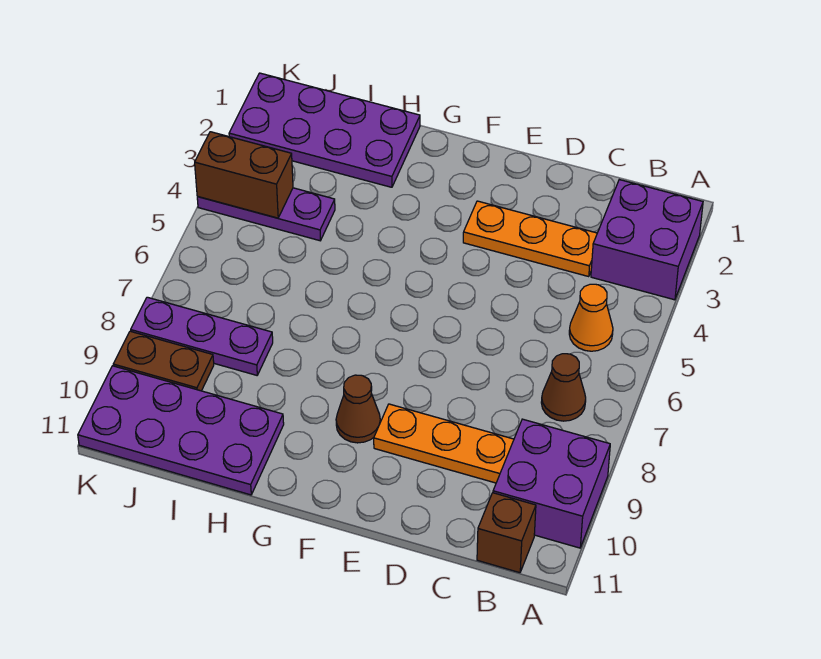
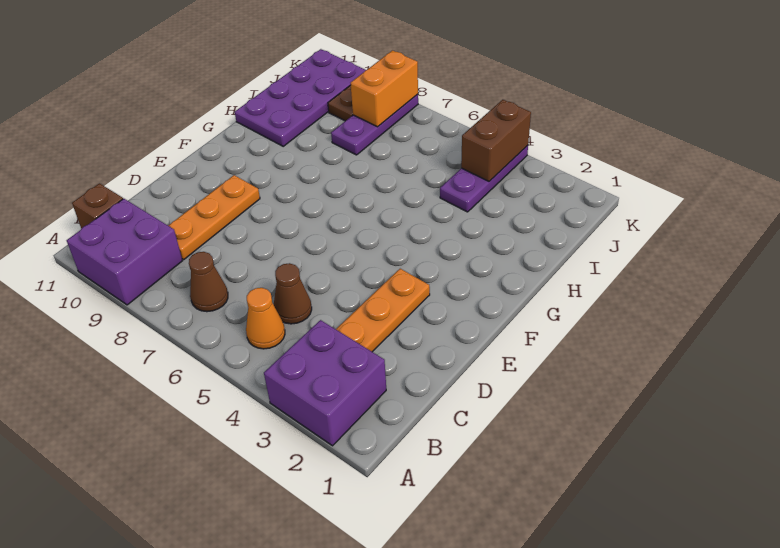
brown 1x1 cone [336,375,380,443] -> brown 1x1 cone moved to [274,263,312,324]
purple 2x4 plate [229,73,420,187] -> none
none -> orange 1x2 brick [351,50,418,127]

